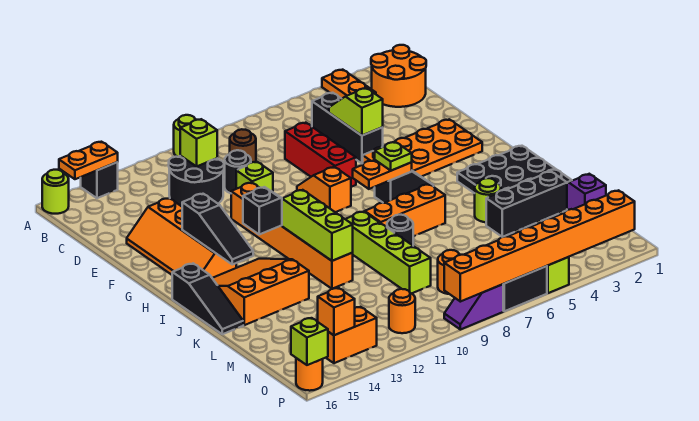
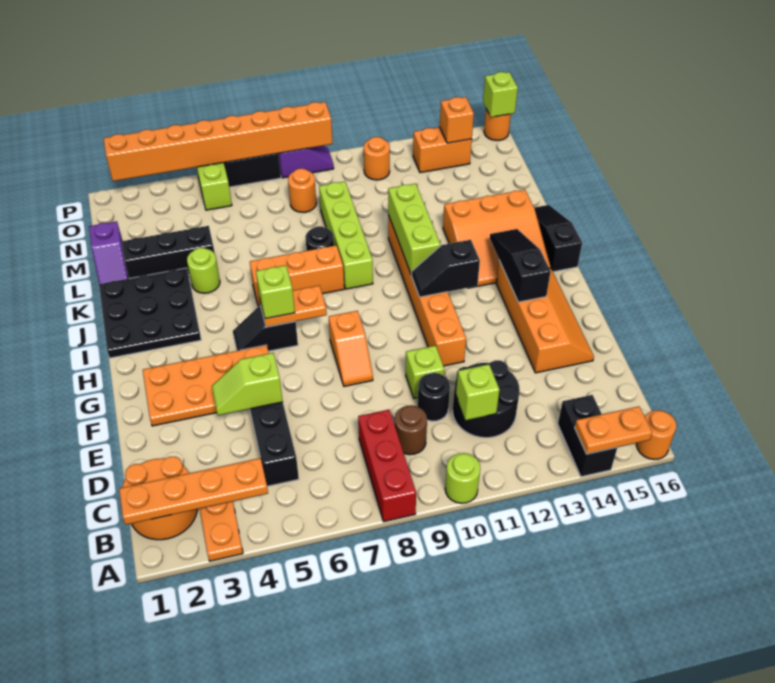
black 1x1 brick [81,162,118,198] -> black 1x2 brick [558,395,617,477]
lime 1x1 round brick [42,170,69,214] -> orange 1x1 round brick [637,410,676,459]
none -> orange 1x4 plate [119,458,268,525]
lime 1x2 slope [329,88,383,136] -> lime 1x2 slope turned to [212,353,283,415]
red 1x3 brick [285,123,356,187] -> red 1x3 brick moved to [358,410,416,522]
lime 1x1 plate [375,142,412,171] -> lime 1x1 brick [256,265,295,319]

